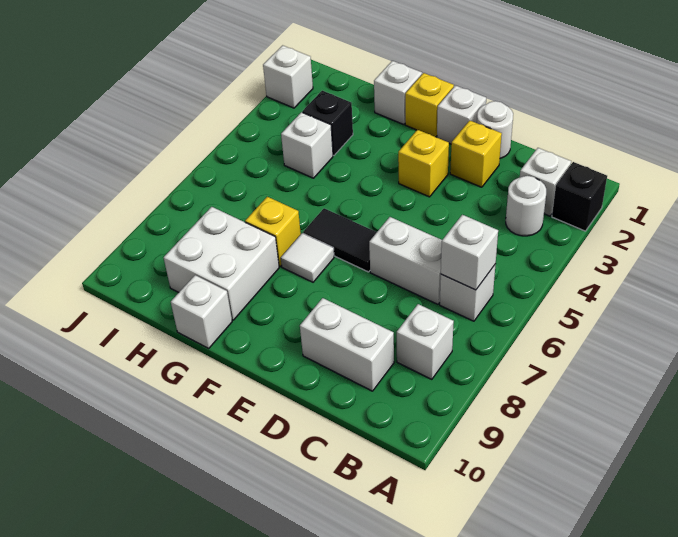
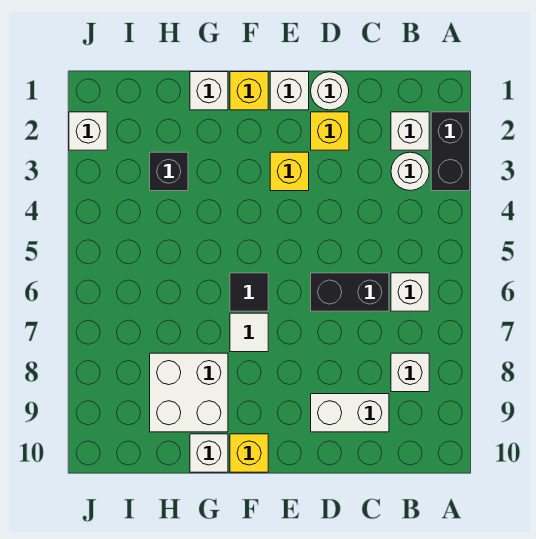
black 1x1 brick [552,162,607,231] -> black 1x2 brick [431,112,470,191]
white 1x1 brick [441,215,498,290] -> none
white 1x2 brick [369,217,442,304] -> black 1x2 brick [311,273,389,311]
black 1x2 tile [303,208,377,272] -> black 1x1 tile [230,273,268,311]
yellow 1x1 brick [245,197,301,266] -> yellow 1x1 brick moved to [230,434,268,472]
white 1x1 brick [281,112,333,178] -> none

